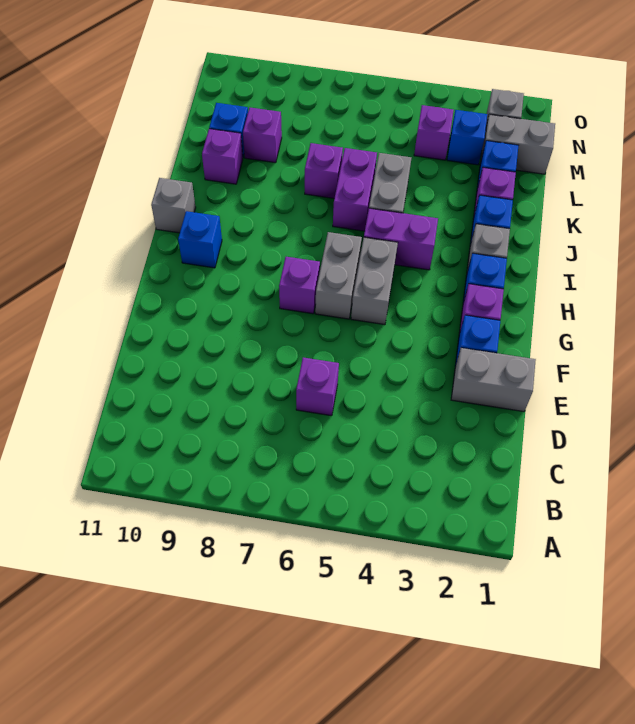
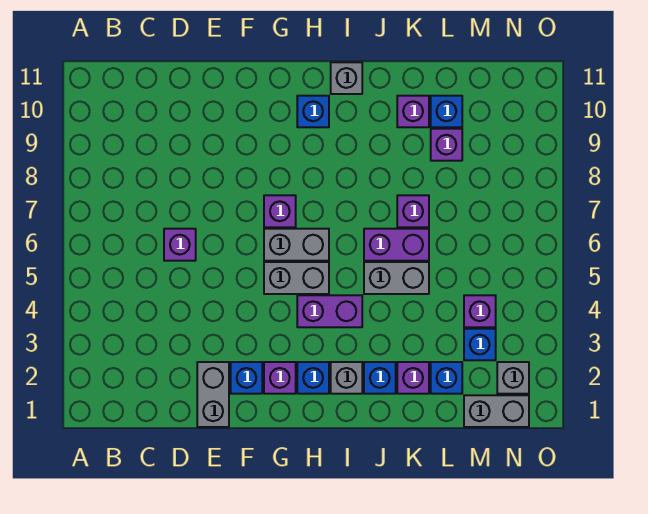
purple 1x2 brick [364,208,438,270] -> purple 1x2 brick turned to [297,295,362,327]
grey 1x2 brick [480,114,555,174] -> grey 1x2 brick turned to [464,395,529,427]

